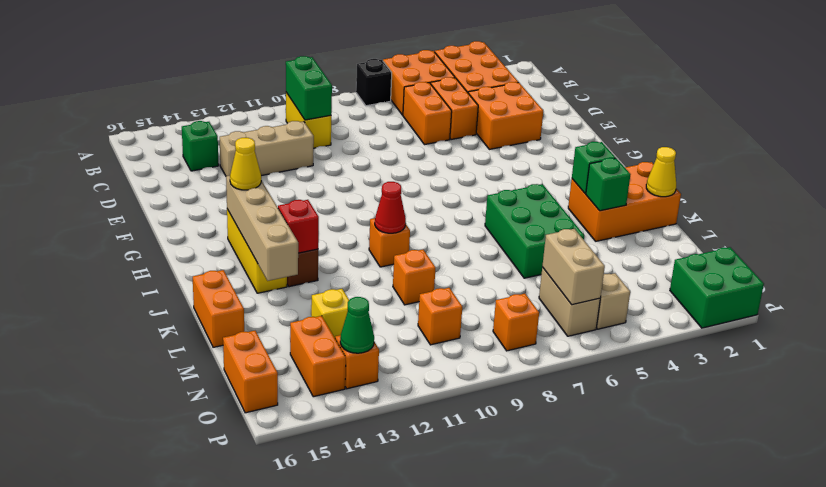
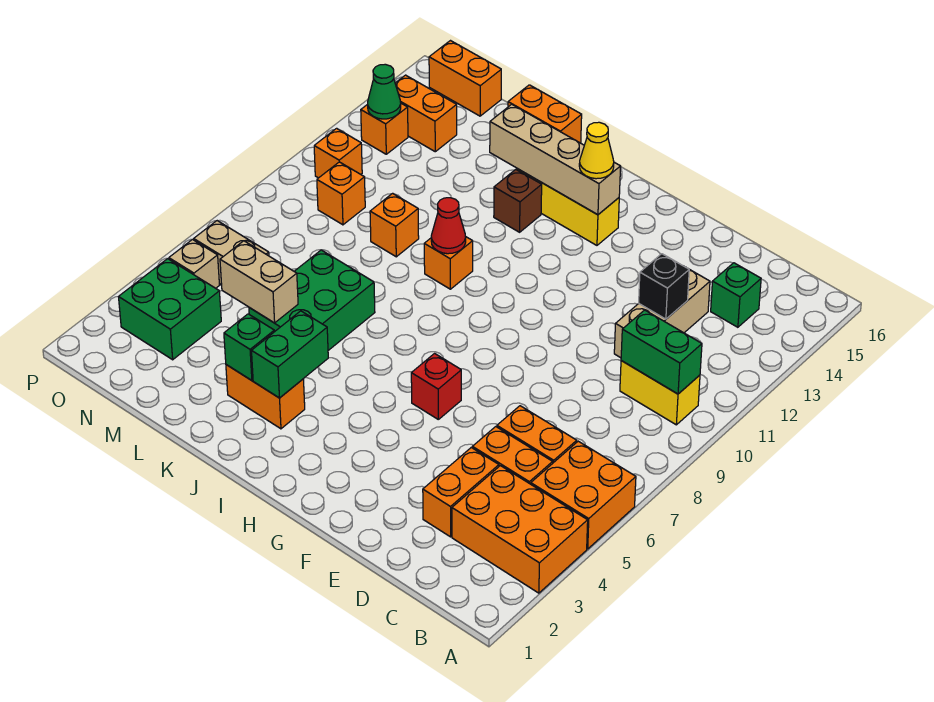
black 1x1 brick [356,59,392,106] -> black 1x1 brick moved to [639,254,689,319]
orange 2x2 brick [468,82,543,149] -> orange 1x2 brick [423,448,499,537]
orange 2x3 brick [568,162,681,241] -> orange 1x2 brick [226,365,305,429]
green 1x1 brick [572,142,615,194] -> green 1x2 brick [252,311,328,398]
green 2x3 brick [485,184,584,278] -> green 2x3 brick turned to [249,250,375,350]
red 1x1 brick [278,200,319,253] -> red 1x1 brick moved to [411,354,461,419]
yellow 1x1 cone [646,147,676,197] -> none
yellow 1x1 brick [311,289,349,338] -> none
tan 1x2 brick [542,229,605,305] -> tan 1x2 brick moved to [220,241,298,323]
green 2x2 brick [670,247,764,328] -> green 2x2 brick moved to [119,259,221,360]
orange 1x1 brick [493,294,539,351] -> orange 1x1 brick moved to [314,128,362,178]

